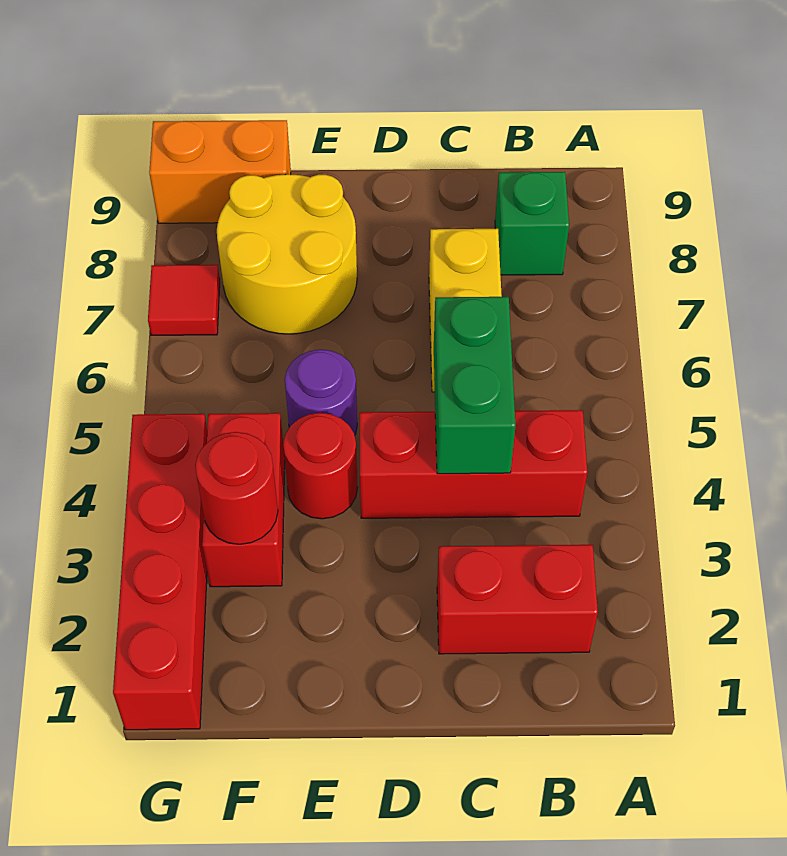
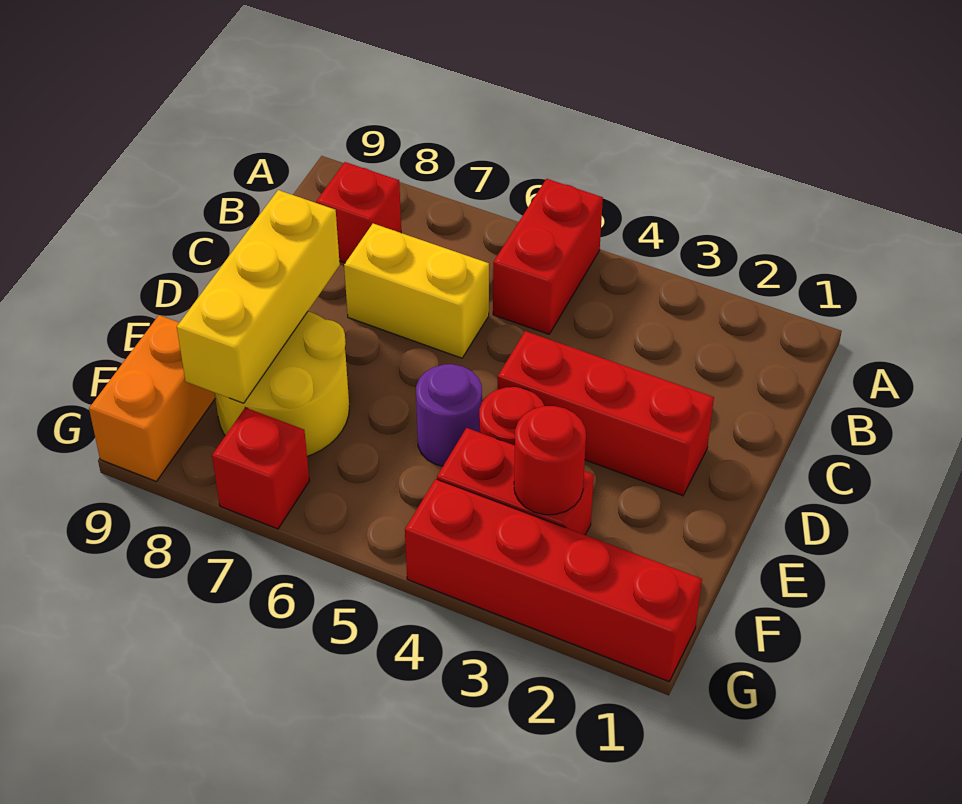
red 1x2 brick [437,545,598,654] -> red 1x2 brick moved to [493,179,603,334]
red 1x3 brick [360,410,587,518] -> red 1x3 brick turned to [498,331,714,496]
green 1x1 brick [495,172,569,275] -> red 1x1 brick [316,162,401,263]
green 1x2 brick [434,297,516,474] -> none
none -> yellow 1x3 brick [177,190,340,403]
red 1x1 tile [148,265,220,335] -> red 1x1 brick [212,408,309,529]

